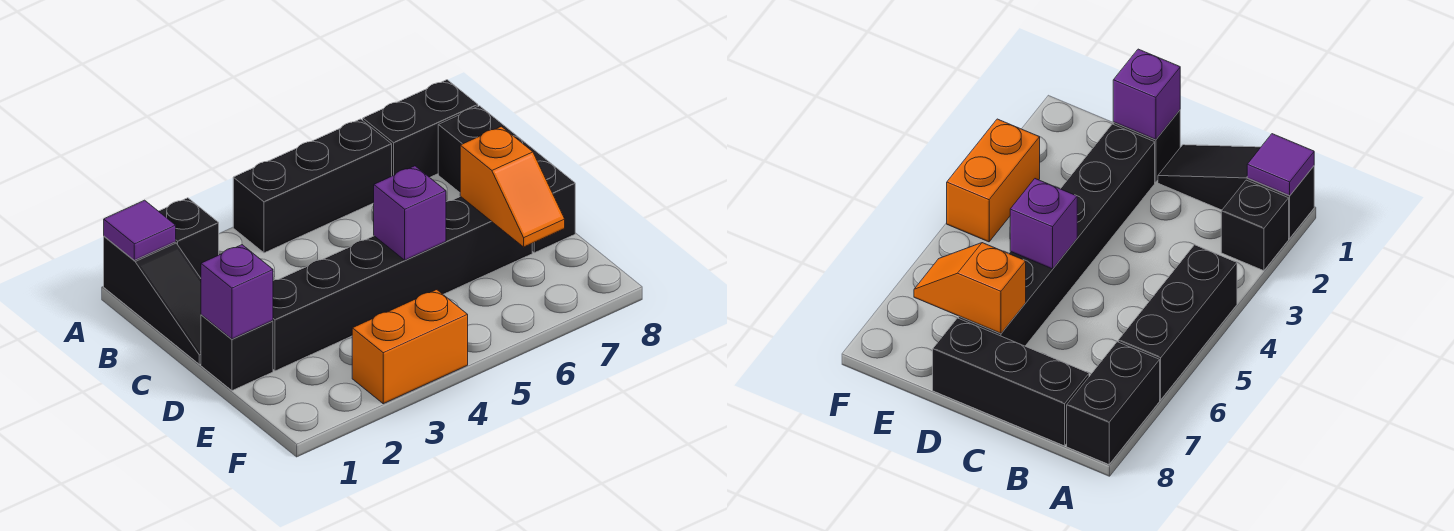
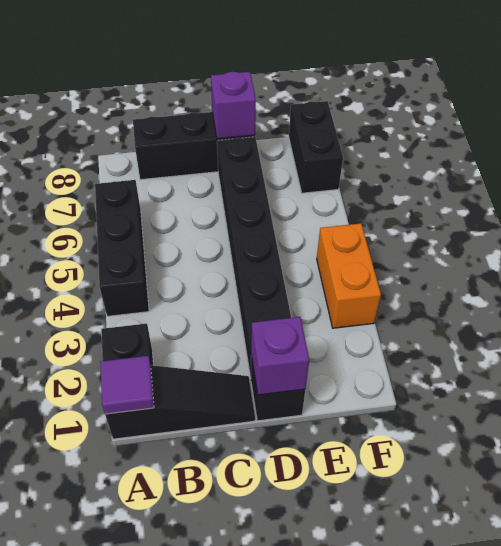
black 1x2 brick [363,80,478,177] -> black 1x2 brick moved to [289,101,343,193]
purple 1x1 brick [374,166,446,260] -> purple 1x1 brick moved to [211,72,256,139]
orange 1x2 slope [460,126,565,247] -> none

